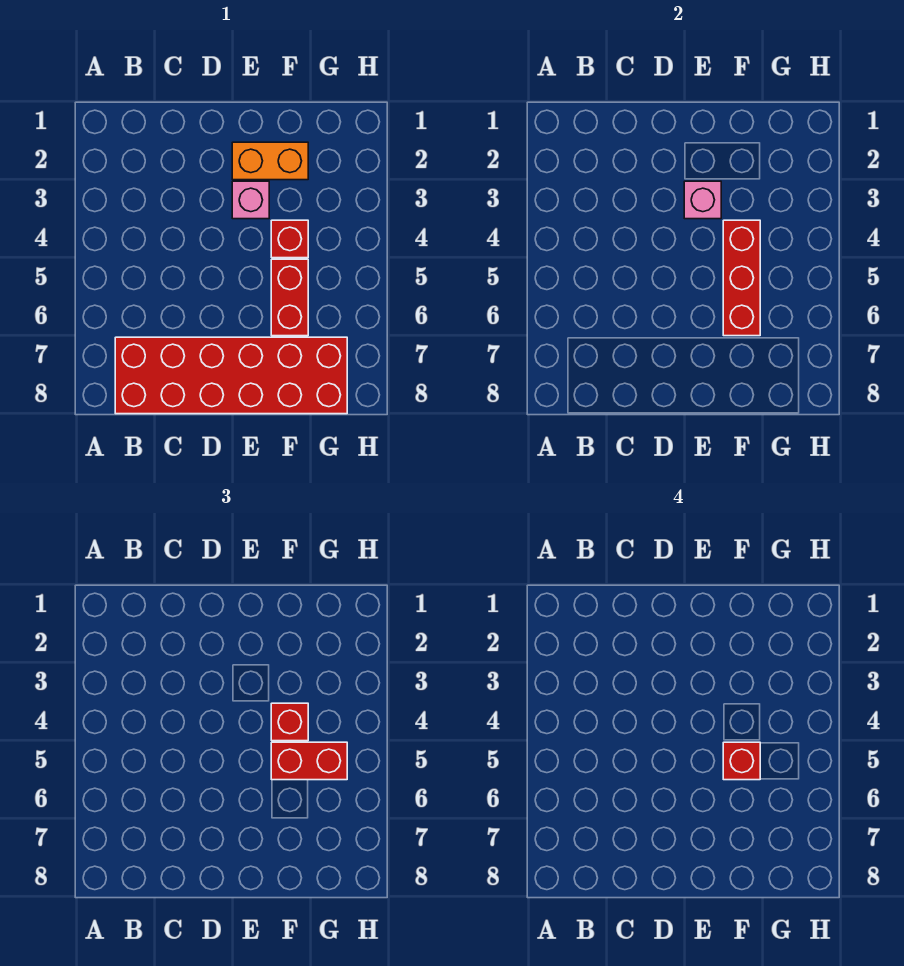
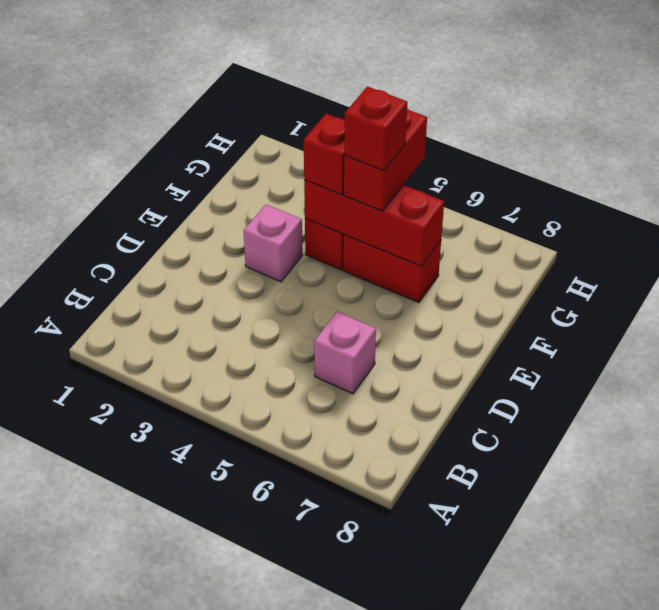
red 2x6 brick [115,337,347,414] -> none
orange 1x2 brick [232,142,308,180] -> none
pink 1x1 brick [684,181,721,219] -> pink 1x1 brick moved to [314,312,376,394]

